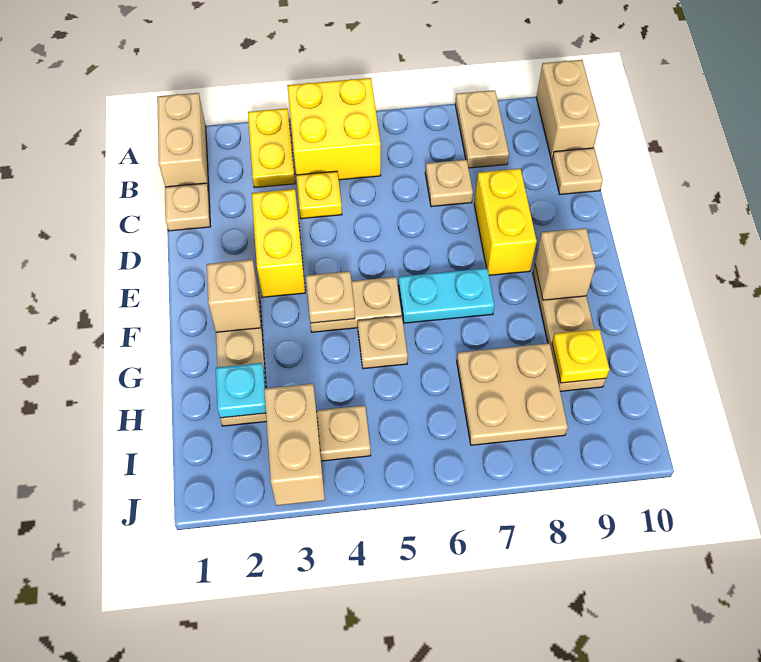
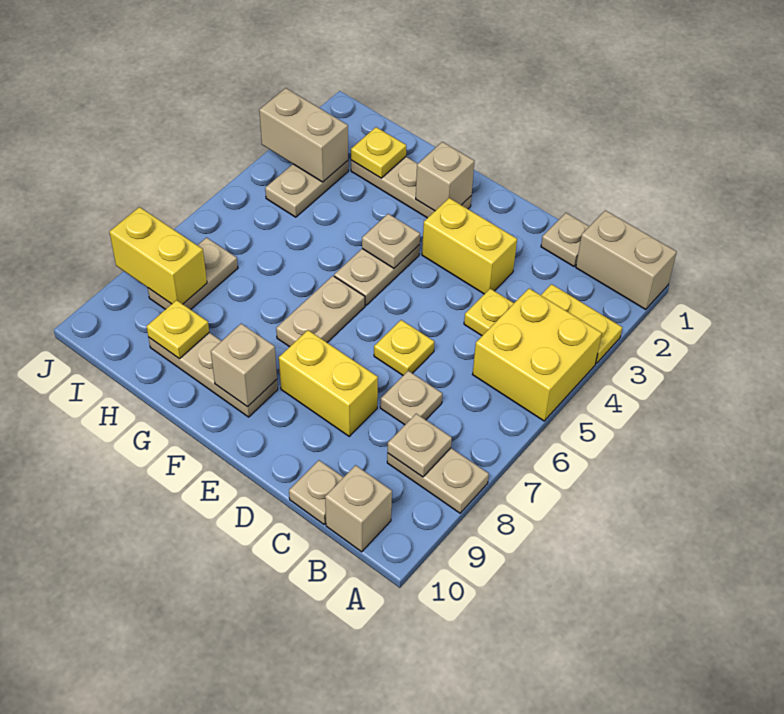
tan 1x2 brick [536,60,600,160] -> tan 1x1 brick [325,465,392,552]
none -> yellow 1x1 plate [374,320,434,375]
cyan 1x2 plate [398,268,494,323] -> tan 1x2 plate [276,276,365,347]
tan 1x1 plate [358,316,408,369] -> tan 1x1 plate moved to [387,414,452,477]
cyan 1x1 plate [216,363,266,418] -> yellow 1x1 plate [351,127,406,178]
tan 2x2 plate [457,343,568,445] -> tan 1x2 plate [148,238,238,310]
none -> yellow 1x2 brick [109,207,207,304]

